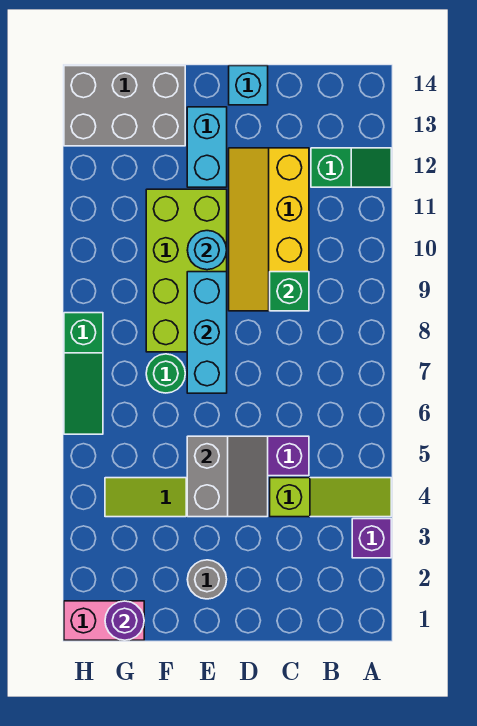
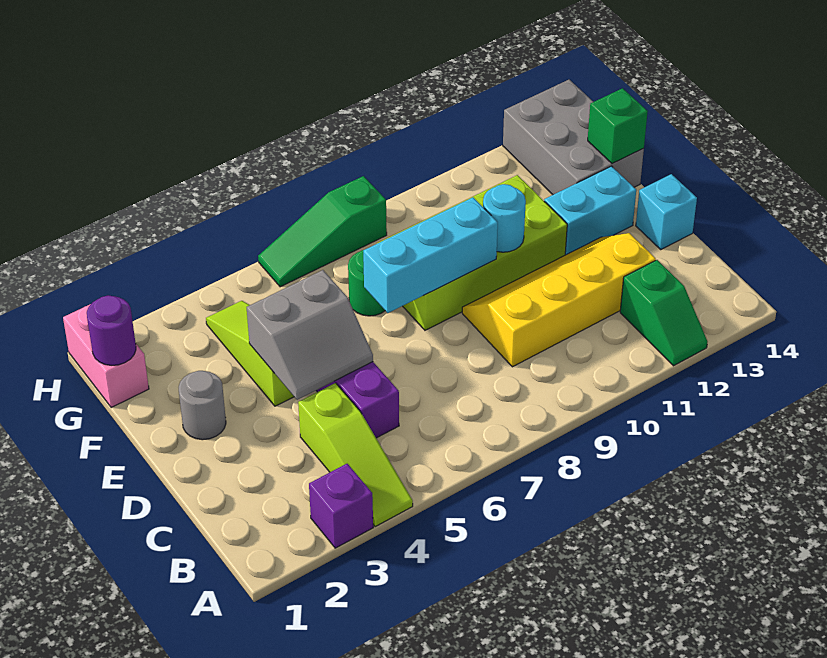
green 1x1 brick [270,272,309,311] -> green 1x1 brick moved to [588,88,648,164]

